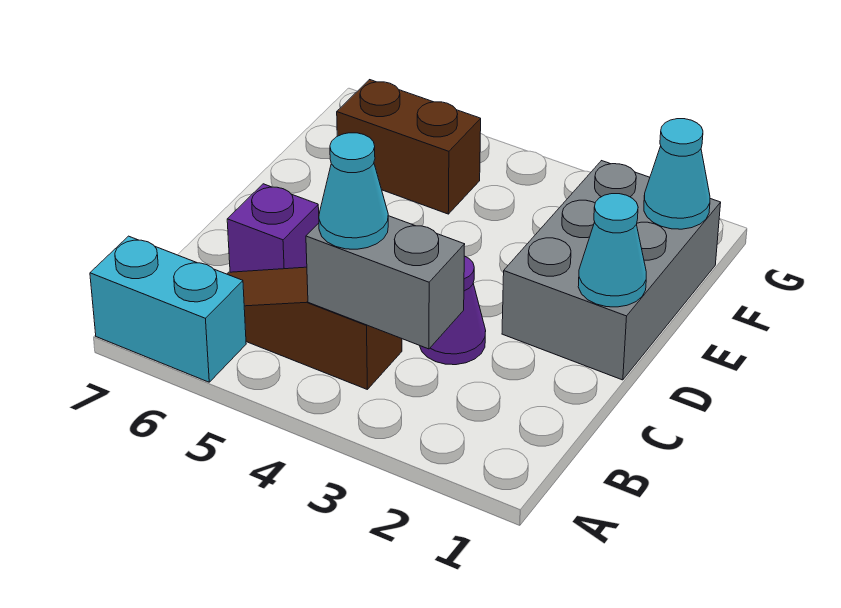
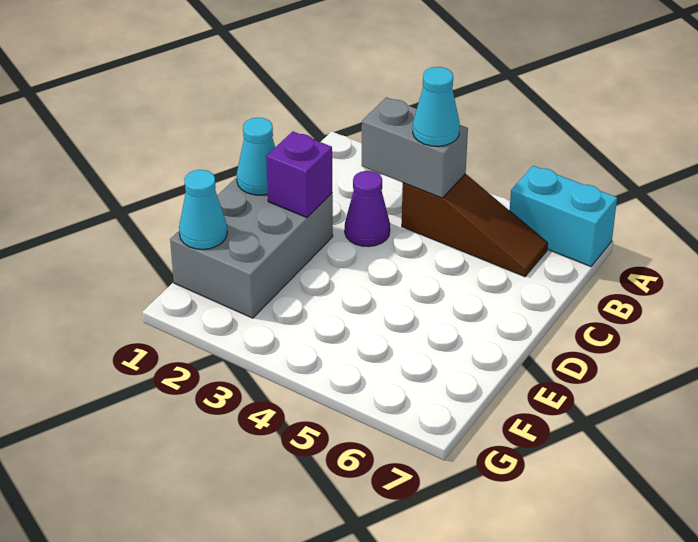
purple 1x1 brick [227,184,319,272] -> purple 1x1 brick moved to [266,131,332,218]
brown 1x2 brick [337,80,481,214] -> none

